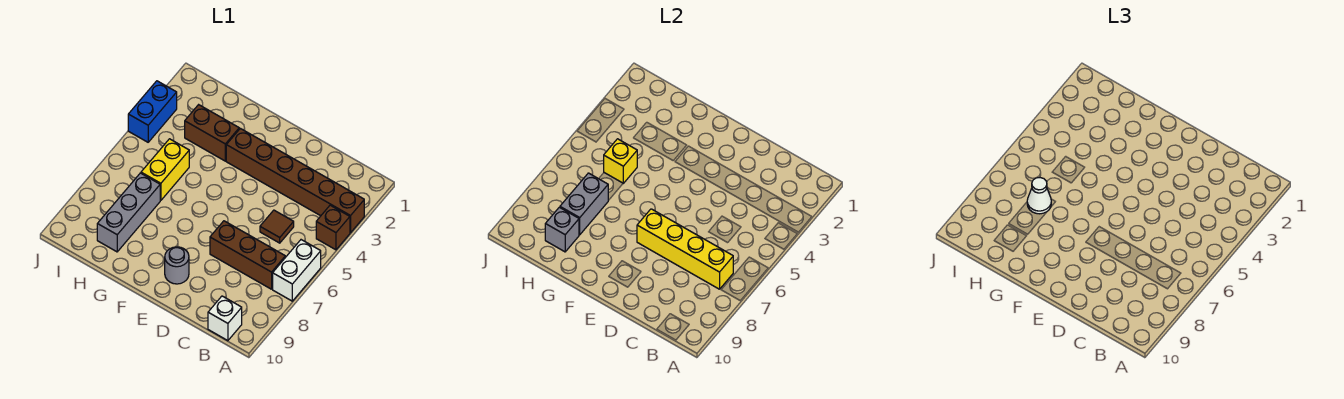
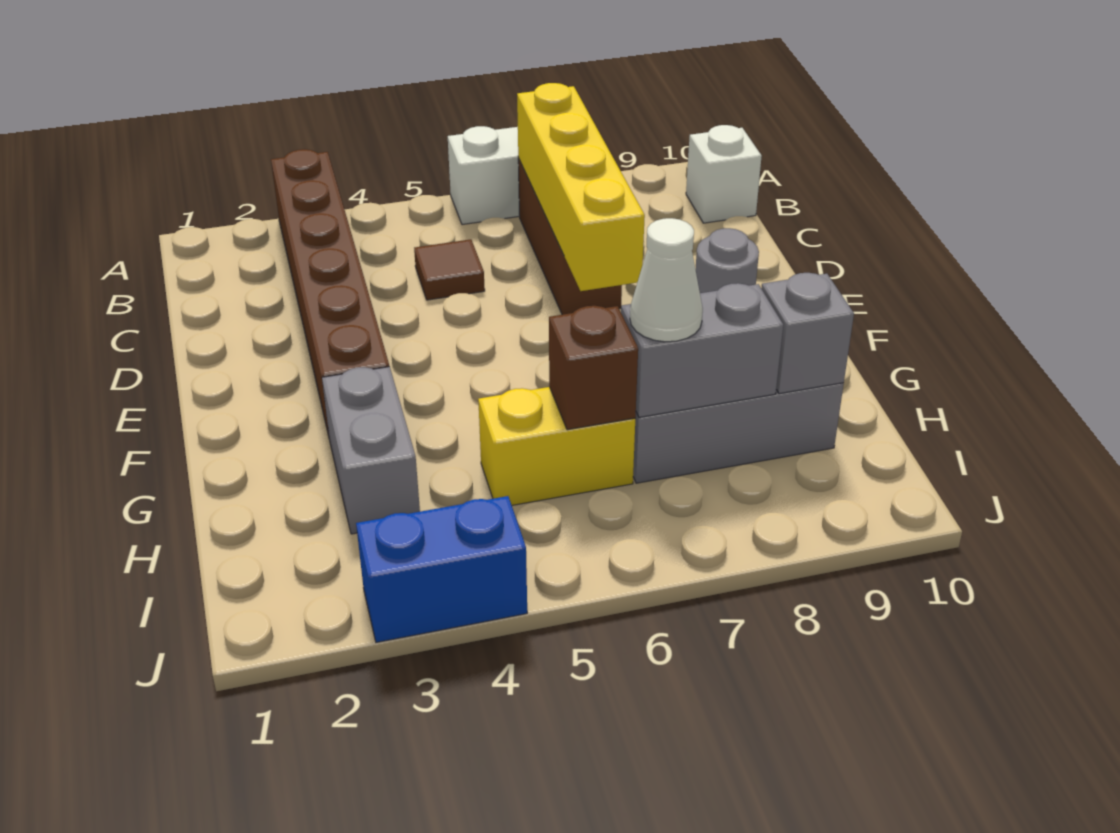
brown 1x1 brick [316,205,350,250] -> brown 1x1 brick moved to [549,306,638,430]
brown 1x2 brick [185,105,239,161] -> grey 1x2 brick [322,367,420,534]
yellow 1x1 brick [604,139,637,183] -> none

